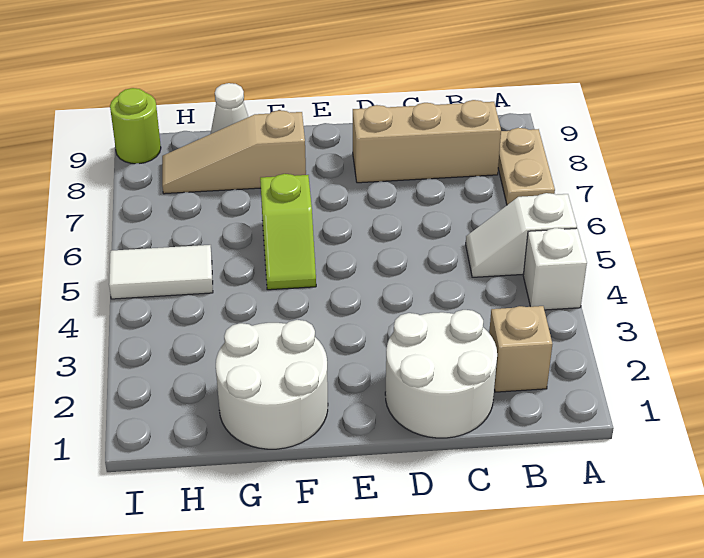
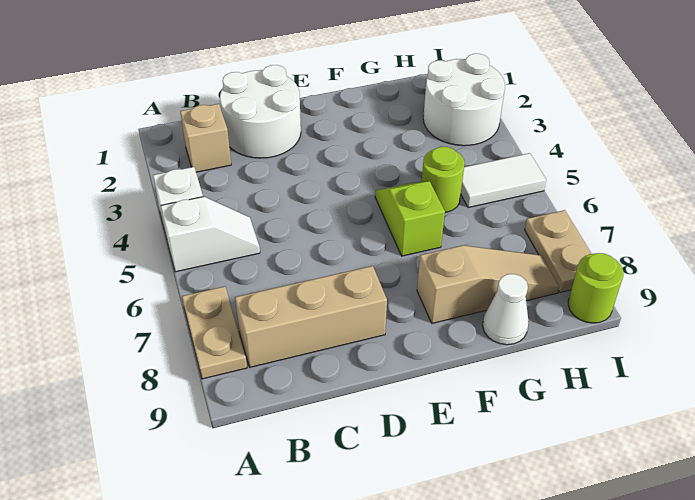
white 2x2 round brick [216,320,328,449] -> white 2x2 round brick moved to [423,54,505,146]
none -> lime 1x1 round brick [422,147,465,212]
none -> tan 1x2 plate [525,210,591,293]

